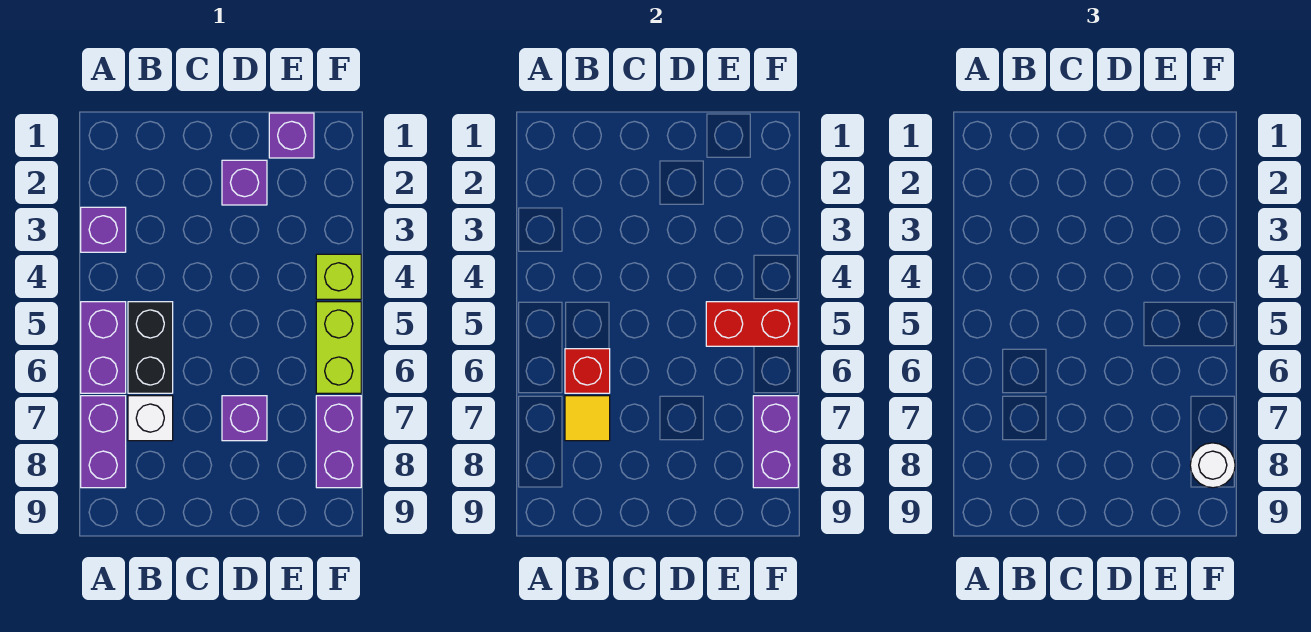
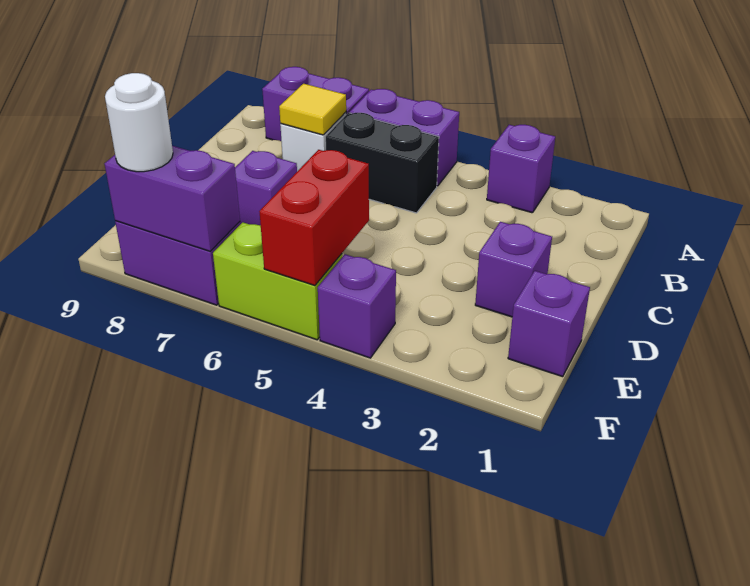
red 1x1 brick [565,349,610,393] -> none
lime 1x1 brick [316,254,361,299] -> purple 1x1 brick [318,254,396,358]

